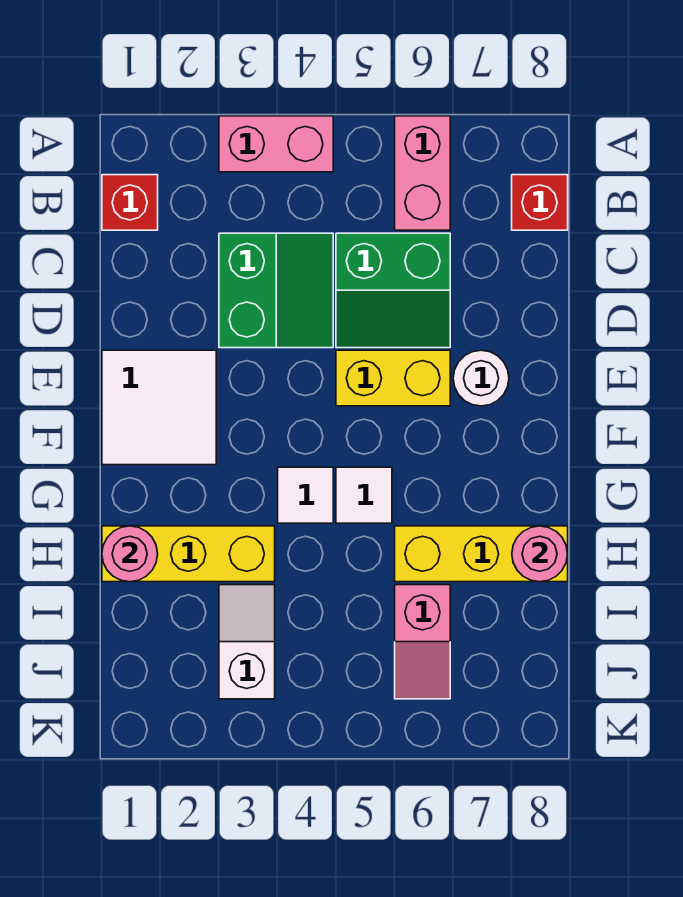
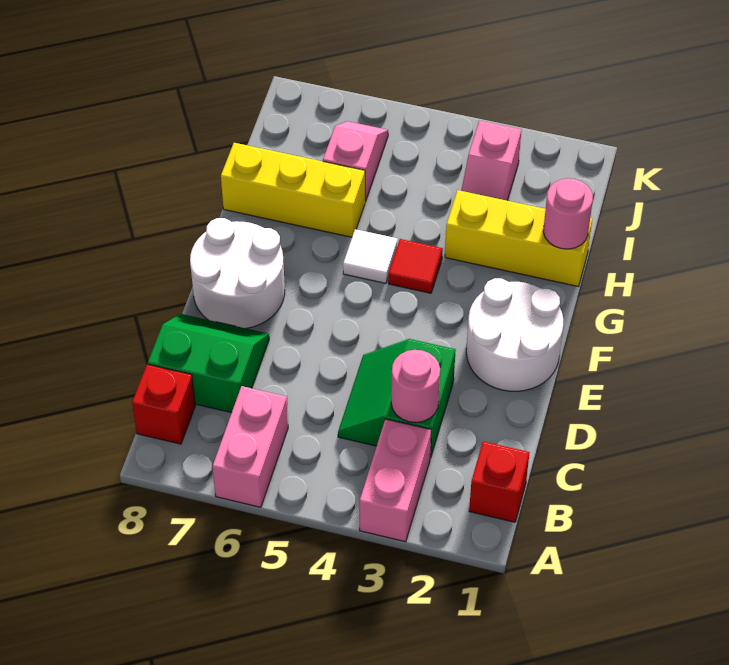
pink 1x2 brick [219,116,333,172] -> pink 1x2 brick turned to [360,419,431,542]
green 2x2 slope [336,233,450,348] -> green 2x2 slope moved to [148,314,269,413]
white 2x2 tile [102,350,216,465] -> white 2x2 round brick [466,278,563,391]
yellow 1x2 brick [336,350,450,406] -> none
white 1x1 round brick [453,350,509,406] -> white 2x2 round brick [190,218,285,328]
white 1x1 tile [278,467,333,523] -> red 1x1 tile [388,239,443,293]
pink 1x1 round brick [512,526,568,582] -> pink 1x1 round brick moved to [391,350,440,423]
white 1x2 slope [219,585,275,699] -> pink 1x2 slope [461,120,522,201]

